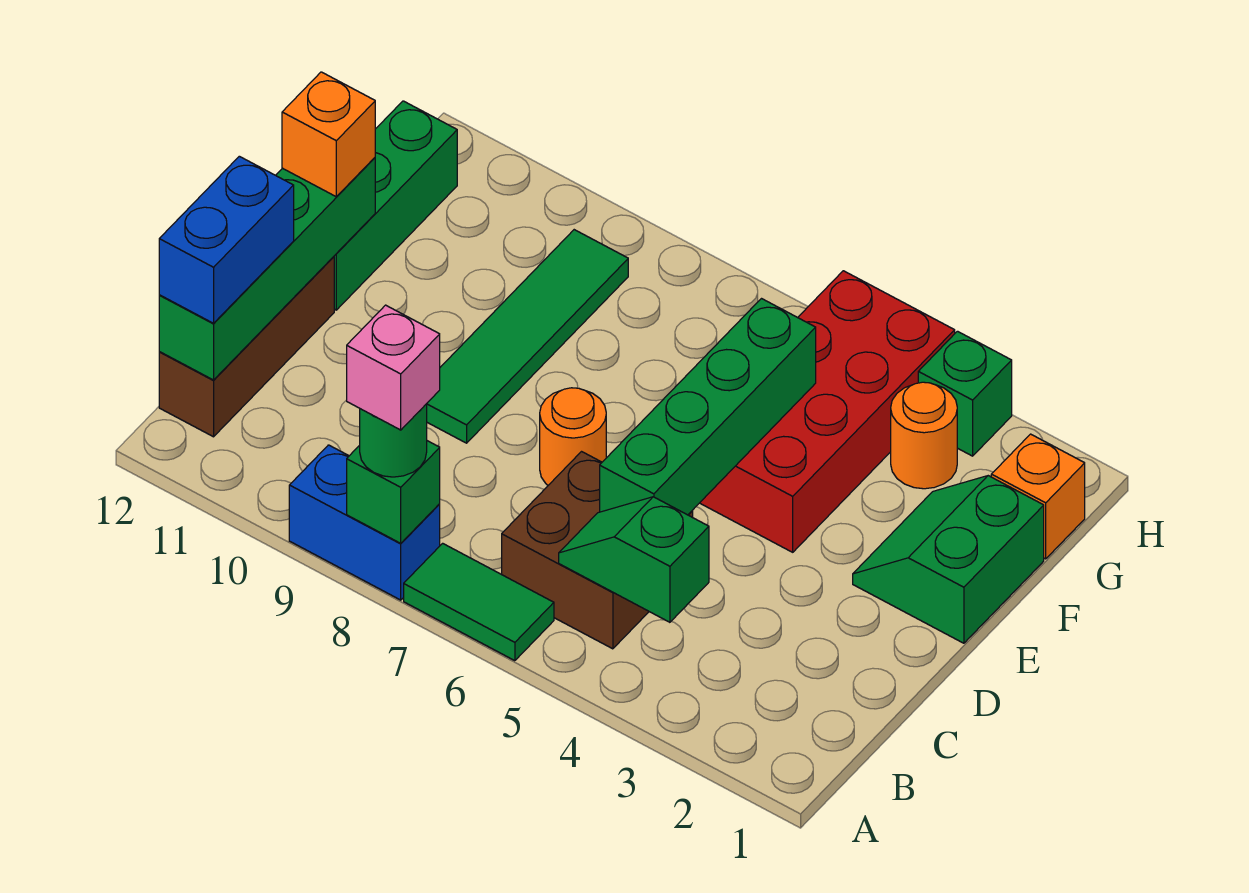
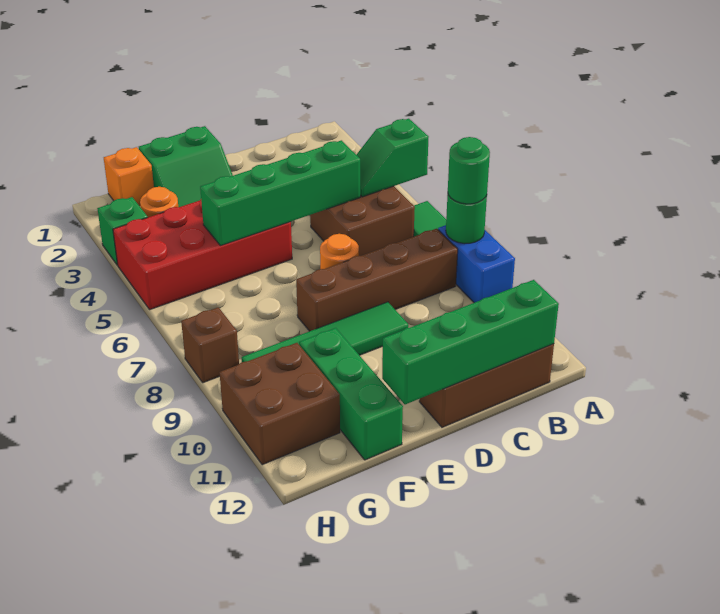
green 1x1 brick [347,441,440,543] -> green 1x1 round brick [446,195,487,244]
pink 1x1 brick [347,305,440,430] -> none
green 1x2 slope [559,497,709,622] -> green 1x2 slope turned to [357,119,428,197]
none -> brown 1x4 brick [296,229,458,331]
blue 1x2 brick [159,156,294,323] -> none
green 1x3 brick [334,101,457,310] -> green 1x3 brick turned to [299,328,403,460]
orange 1x1 brick [282,72,375,197] -> none
none -> brown 2x2 brick [220,343,340,465]
none -> brown 1x1 brick [181,307,239,383]

